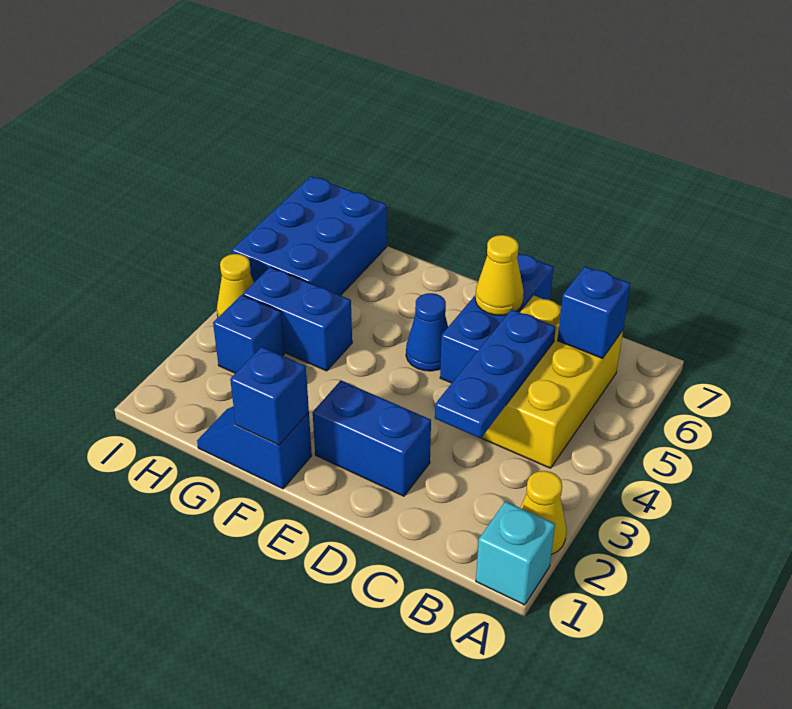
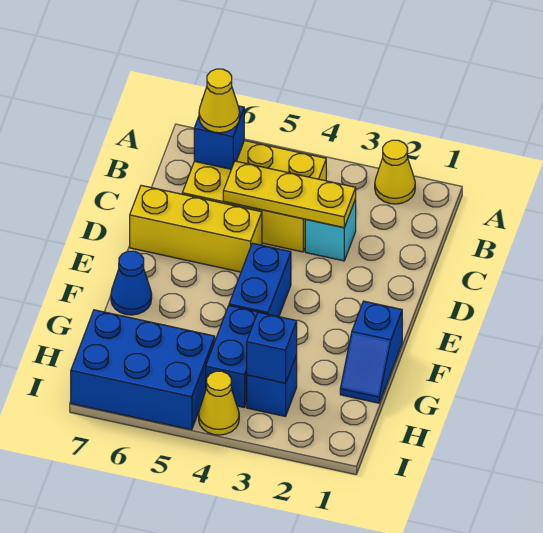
cyan 1x1 brick [476,501,555,605] -> cyan 1x1 brick moved to [305,199,356,261]
blue 1x3 plate [435,309,556,438] -> yellow 1x3 plate [223,161,356,228]
blue 1x2 brick [313,380,431,496] -> blue 1x2 brick moved to [229,243,291,317]
blue 1x3 brick [440,253,554,383] -> yellow 1x3 brick [130,185,262,272]
yellow 1x1 cone [475,235,524,315] -> yellow 1x1 cone moved to [199,69,240,133]
blue 1x1 cone [406,293,448,371] -> blue 1x1 cone moved to [111,251,152,315]
blue 1x1 brick [230,347,309,445] -> blue 1x1 brick moved to [247,312,297,383]

